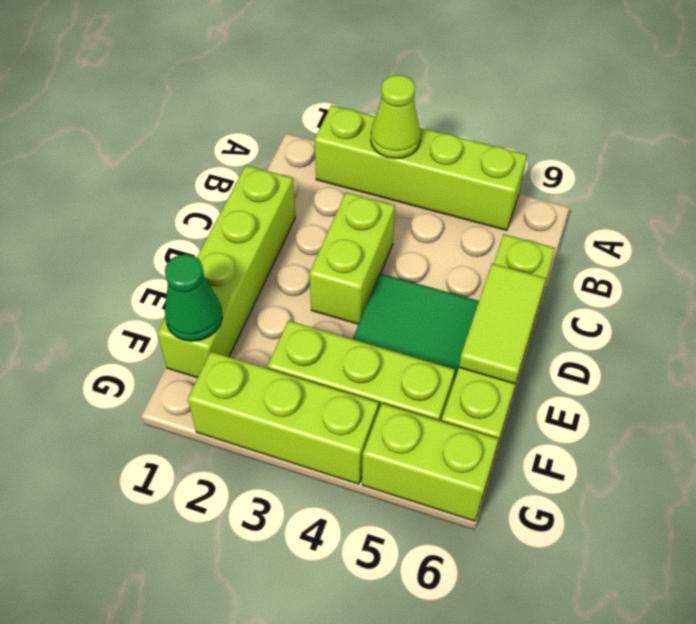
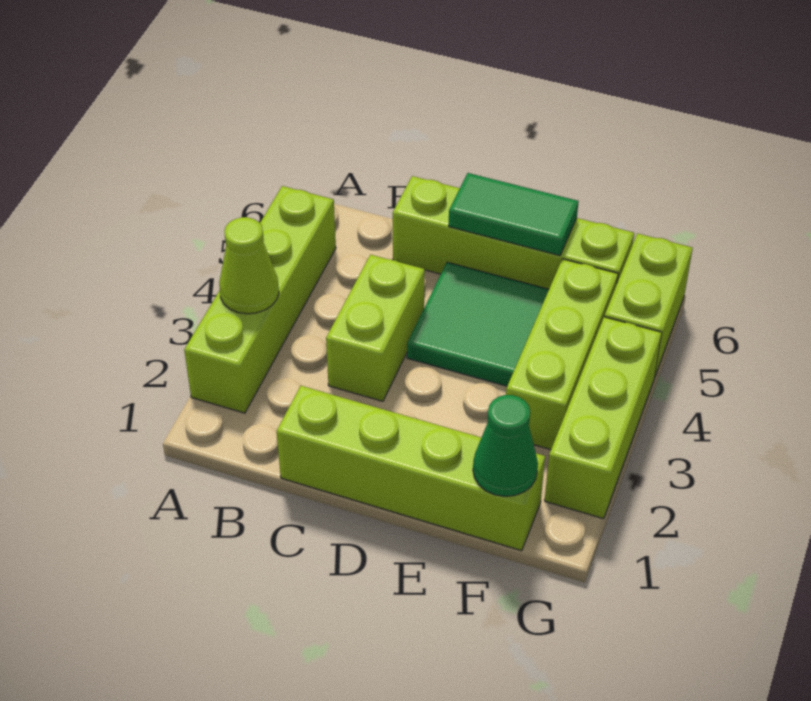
lime 1x2 brick [309,192,395,324] -> lime 1x2 brick turned to [326,255,425,401]
lime 1x2 tile [459,264,546,384] -> green 1x2 tile [449,173,579,255]

